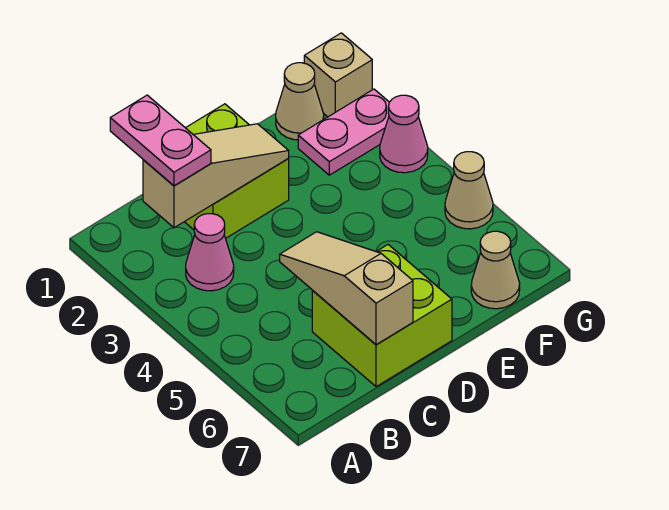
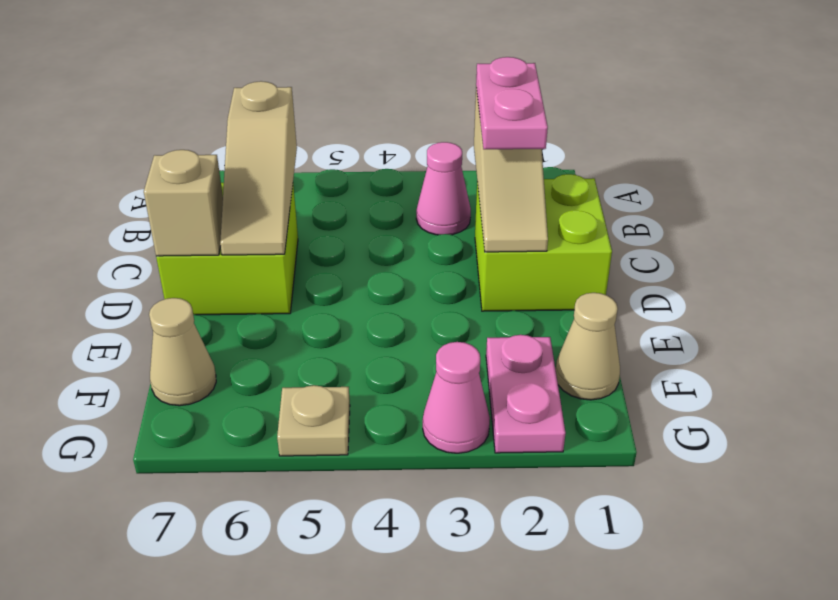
pink 1x2 plate [110,95,211,186] -> pink 1x2 plate turned to [476,57,548,149]
tan 1x3 slope [280,232,413,345] -> tan 1x3 slope turned to [220,81,297,255]
tan 1x1 brick [304,33,372,117] -> tan 1x1 brick moved to [144,150,223,256]
tan 1x1 cone [445,152,493,229] -> tan 1x1 plate [277,385,350,456]

